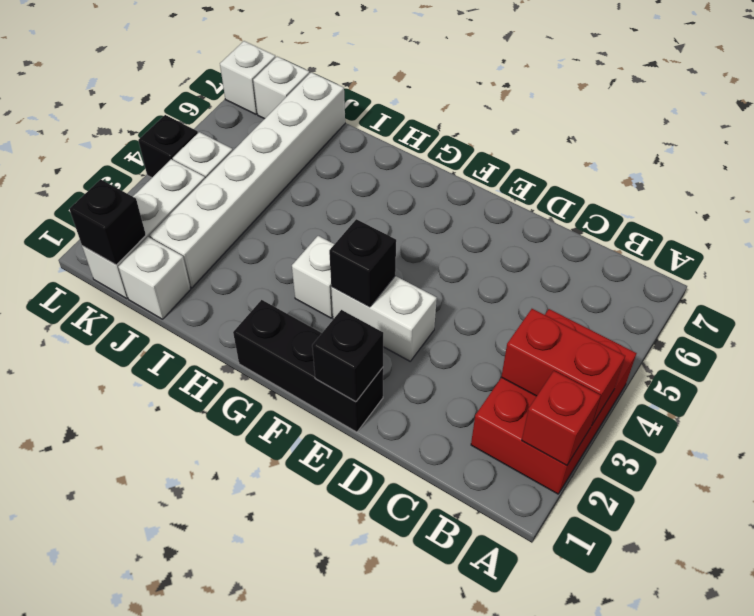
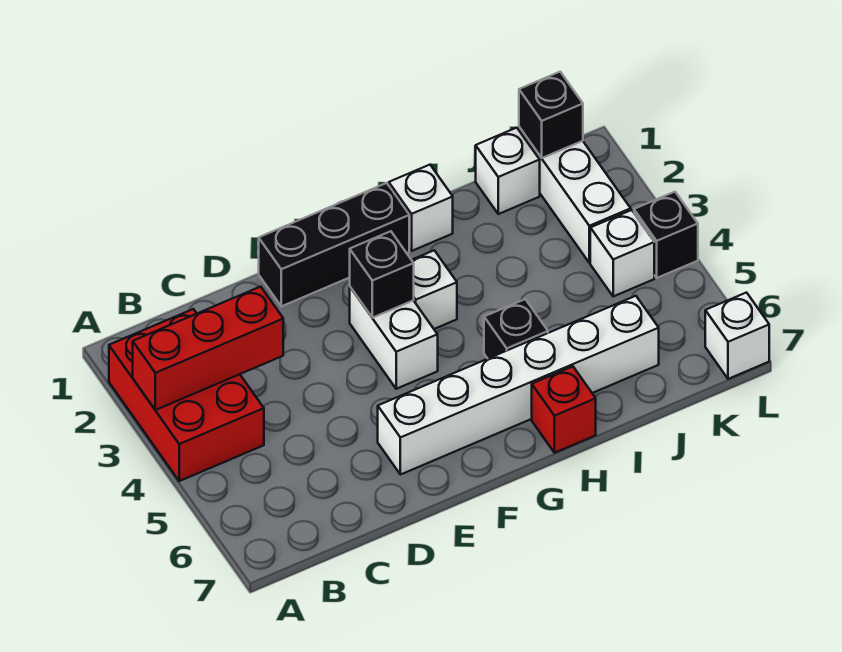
red 1x1 brick [522,371,601,466] -> red 1x1 brick moved to [532,366,596,453]
red 1x2 brick [501,309,625,426] -> red 1x3 brick [133,287,283,410]
black 1x1 brick [312,310,383,402] -> black 1x1 brick moved to [484,299,548,358]
white 1x2 brick [331,276,437,361] -> white 1x2 brick turned to [350,287,438,389]
white 1x6 brick [150,72,345,288] -> white 1x6 brick turned to [378,296,659,475]
white 1x1 brick [253,57,309,119] -> white 1x1 brick moved to [389,165,453,251]

